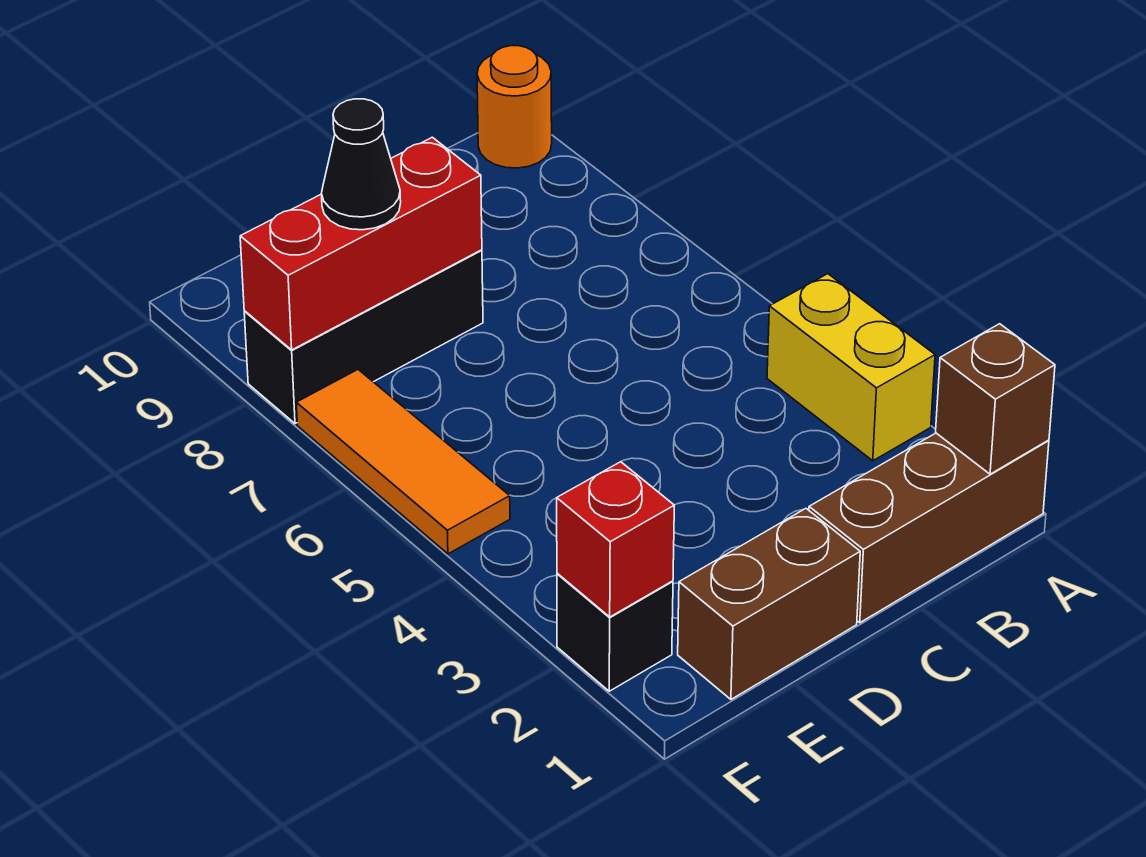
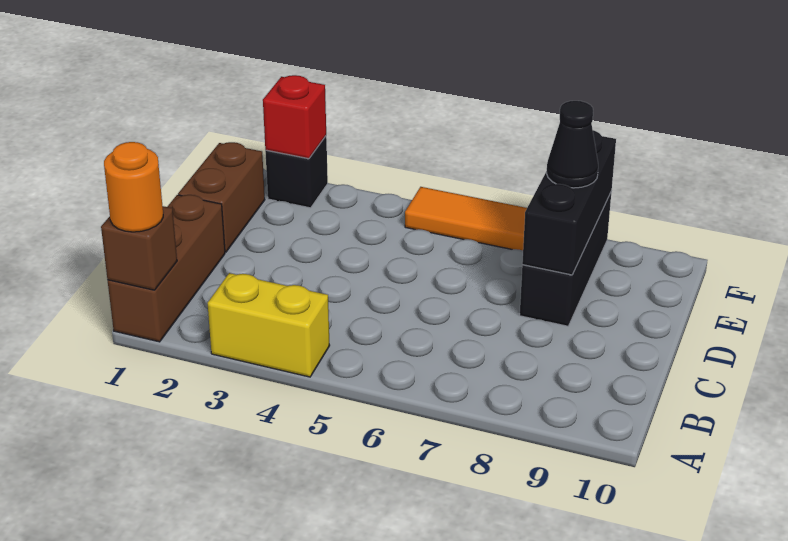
orange 1x1 round brick [477,46,552,168] -> orange 1x1 round brick moved to [104,142,163,232]
red 1x3 brick [240,137,482,350] -> black 1x3 brick [522,130,616,275]

